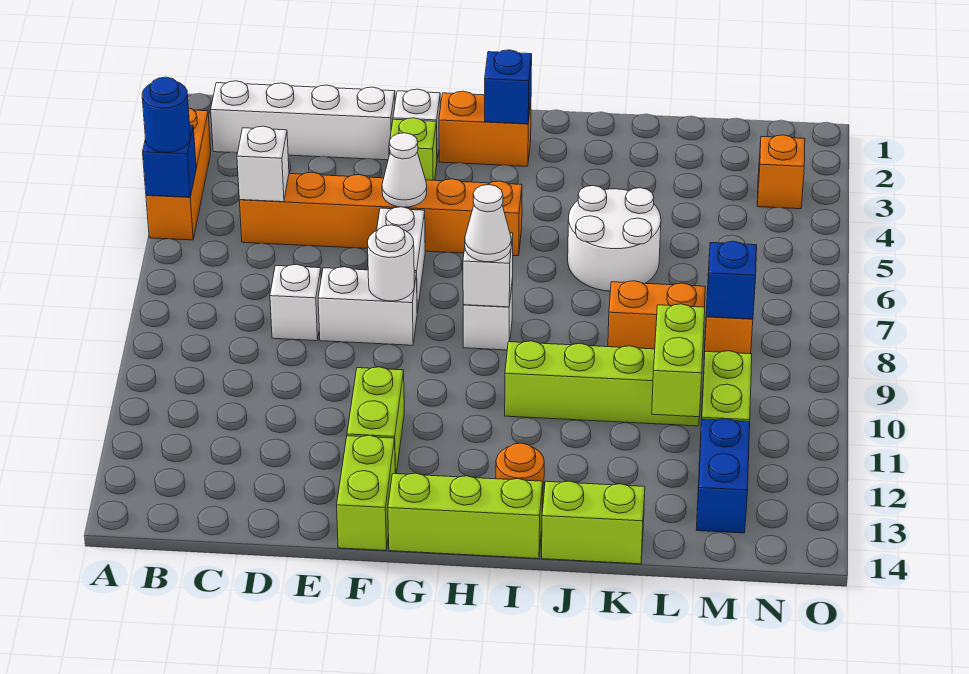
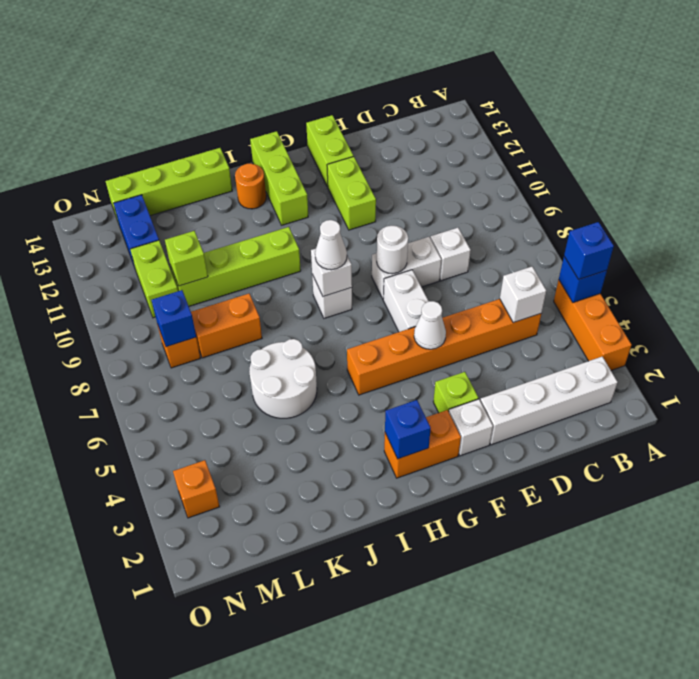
blue 1x1 round brick [142,77,190,152] -> blue 1x1 brick [564,222,614,280]
lime 1x3 brick [388,473,543,559] -> lime 1x3 brick turned to [250,131,308,225]
lime 1x2 brick [542,481,645,564] -> lime 1x4 brick [106,148,232,221]
lime 1x2 brick [652,304,705,417] -> lime 1x1 brick [165,231,208,286]

